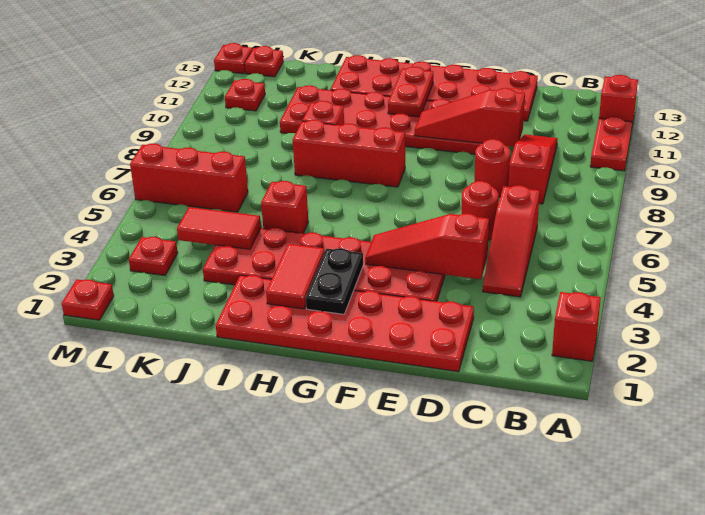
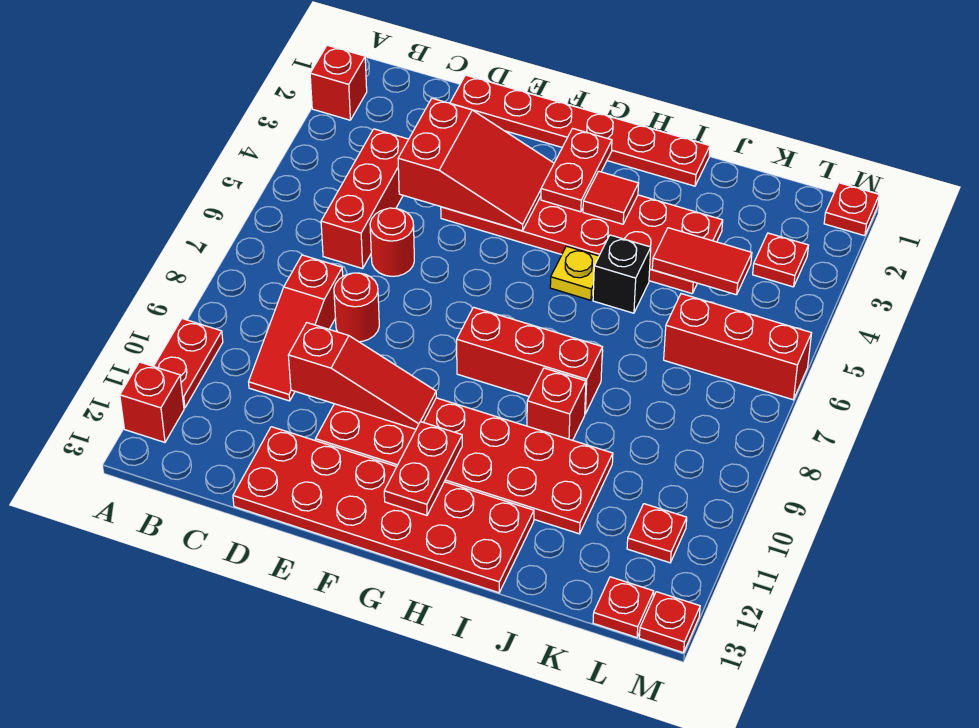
red 1x3 slope [483,185,540,297] -> red 1x3 brick [321,129,409,268]
red 2x6 plate [216,275,474,372] -> red 1x6 plate [450,75,710,186]
red 1x3 slope [365,213,489,279] -> red 2x3 slope [398,98,554,231]
black 1x2 plate [306,248,363,314] -> red 1x2 plate [541,128,612,212]
red 1x2 tile [266,244,325,309] -> red 1x1 tile [583,171,639,224]
none -> yellow 1x1 plate [550,246,599,300]
red 1x1 brick [261,181,308,233] -> black 1x1 brick [593,235,651,313]

